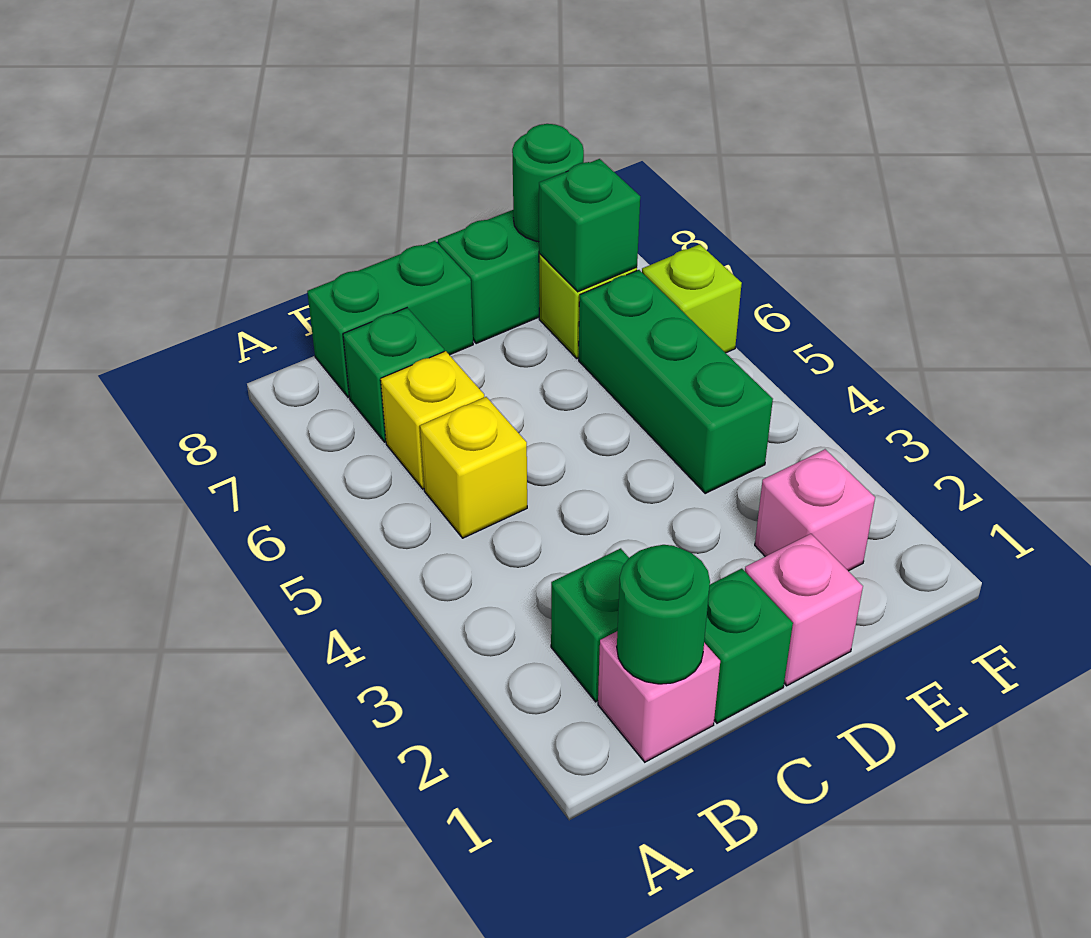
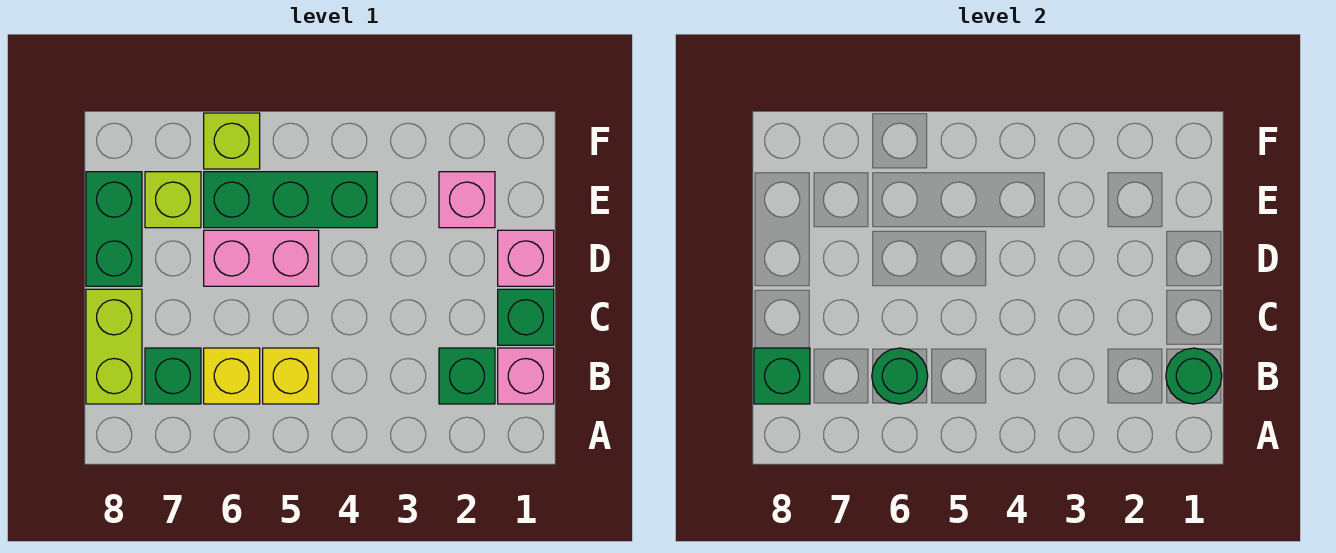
green 1x2 brick [307,241,473,398] -> lime 1x2 brick [86,289,142,404]
none -> pink 1x2 brick [204,230,319,286]
green 1x1 brick [539,159,640,292] -> green 1x1 brick moved to [754,348,810,404]
green 1x1 round brick [512,124,584,242] -> green 1x1 round brick moved to [872,348,928,404]

